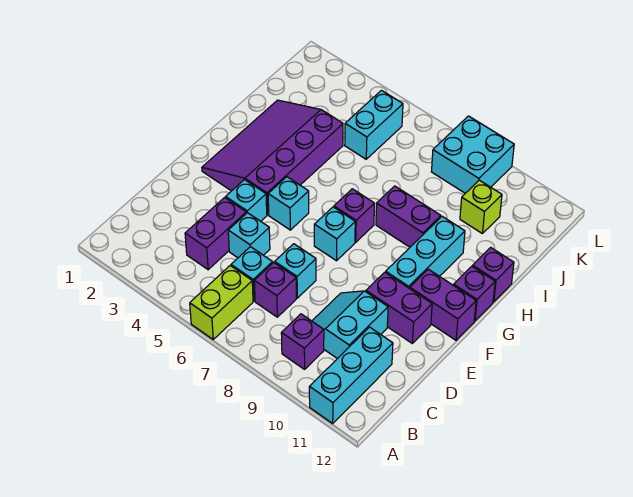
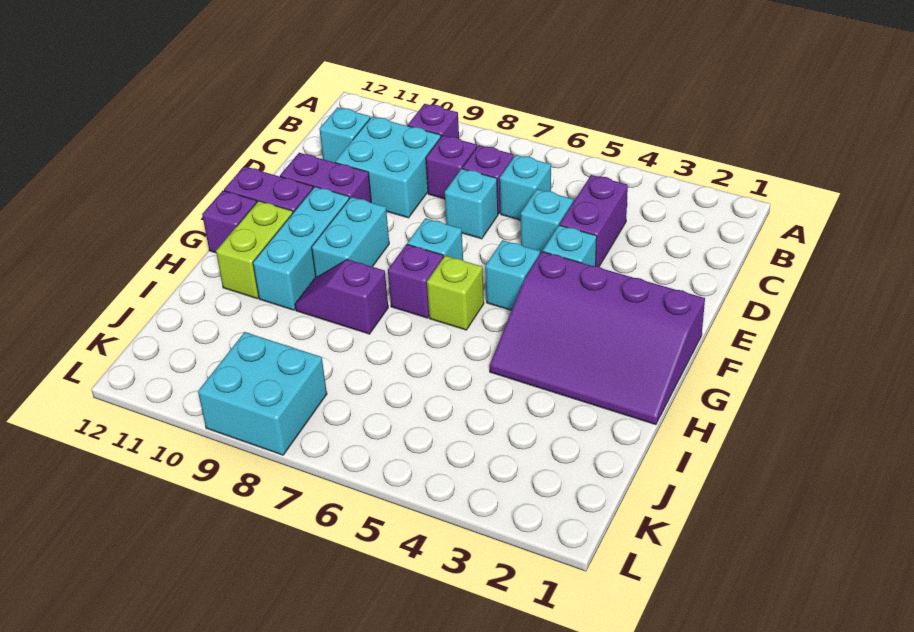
lime 1x2 brick [190,266,253,339] -> lime 1x2 brick moved to [216,201,293,298]
cyan 1x3 brick [309,327,393,423] -> cyan 1x1 brick [320,107,370,162]
cyan 2x2 slope [312,291,388,359] -> cyan 2x2 brick [335,117,441,218]
purple 3x4 slope [202,100,343,215] -> purple 3x4 slope turned to [490,252,705,425]
purple 1x2 brick [376,186,441,247] -> purple 1x2 slope [295,259,388,334]
purple 1x1 brick [473,247,514,302] -> purple 1x1 brick moved to [426,135,477,199]
cyan 1x2 brick [345,90,403,159] -> cyan 1x2 brick moved to [312,197,389,277]
lime 1x1 brick [460,180,502,233] -> lime 1x1 brick moved to [427,256,484,330]

